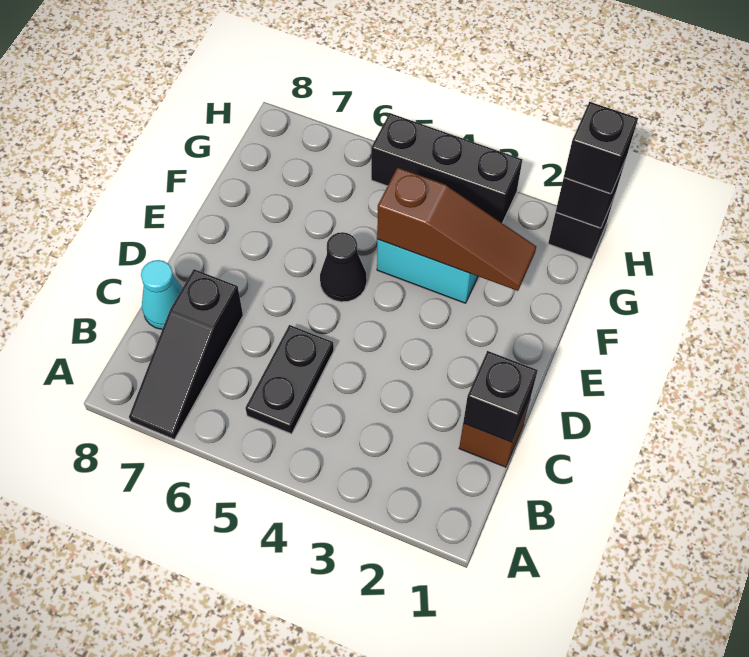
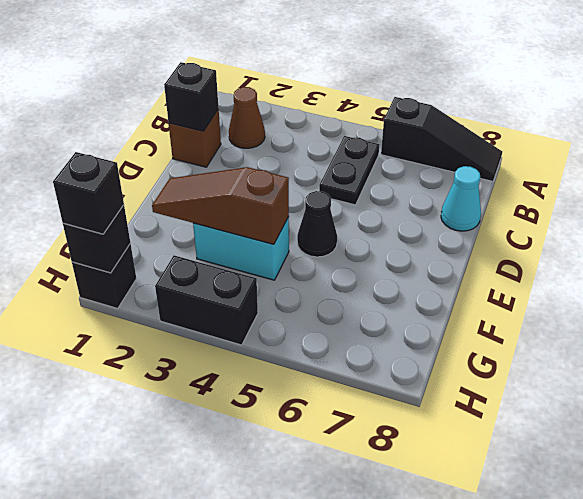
black 1x3 slope [129,269,243,439] -> black 1x3 slope turned to [381,97,502,181]
none -> brown 1x1 cone [229,87,265,148]
black 1x3 brick [371,113,523,223] -> black 1x2 brick [155,255,258,345]

